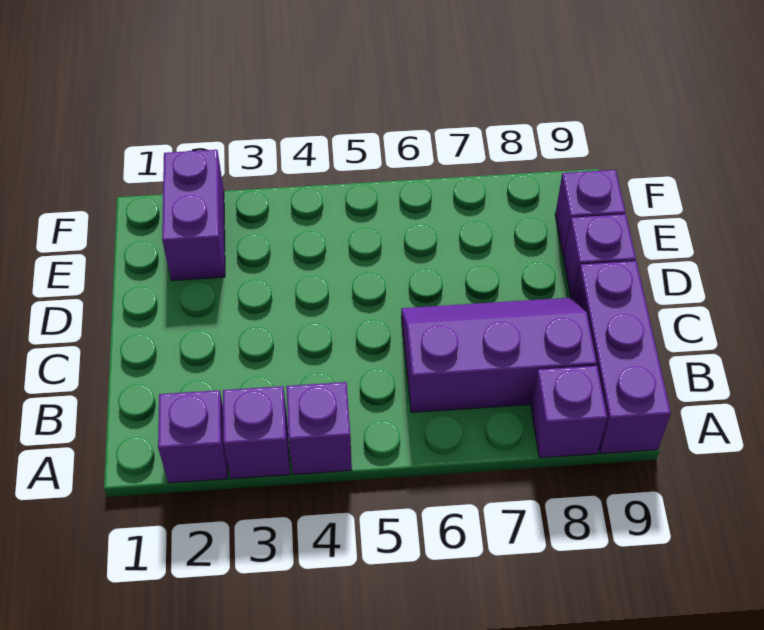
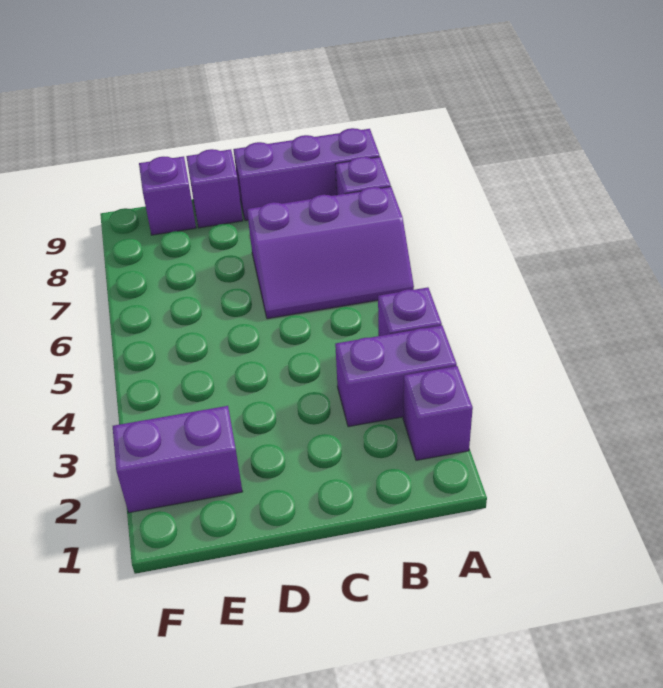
purple 1x1 brick [223,386,290,479] -> purple 1x2 brick [335,325,457,427]
purple 2x3 slope [401,298,597,412] -> purple 2x3 slope turned to [247,187,414,319]

